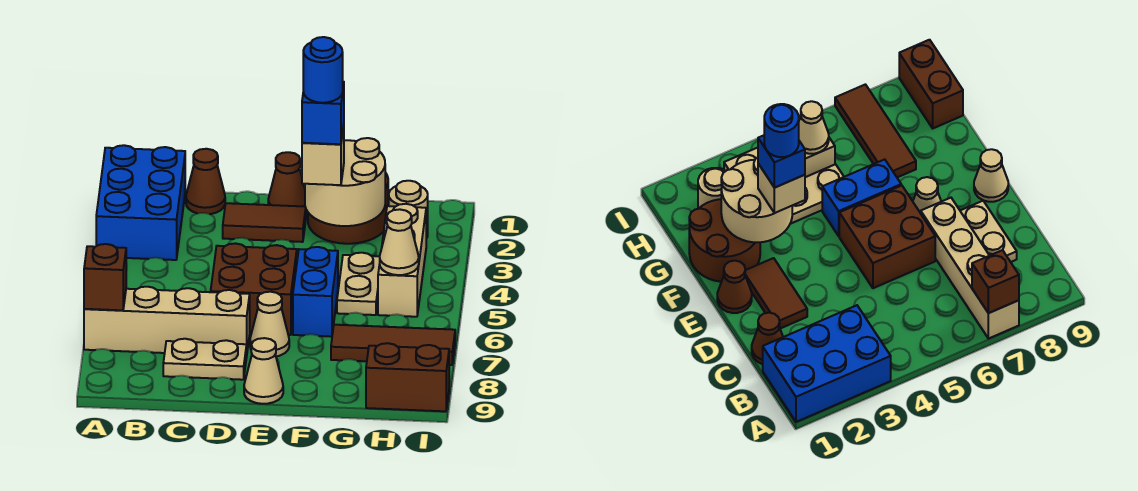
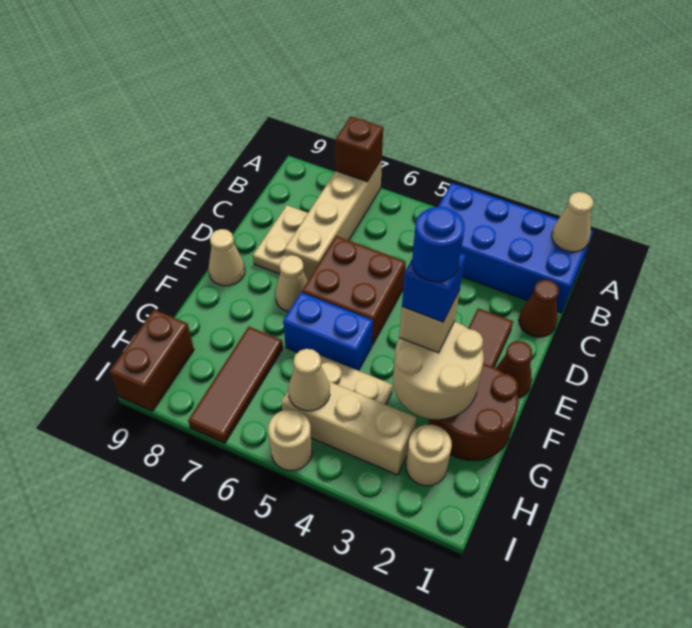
blue 2x3 brick [96,145,185,260] -> blue 2x4 brick [438,183,593,313]
none -> tan 1x1 cone [552,192,593,252]
none -> tan 1x1 round brick [268,410,312,471]

